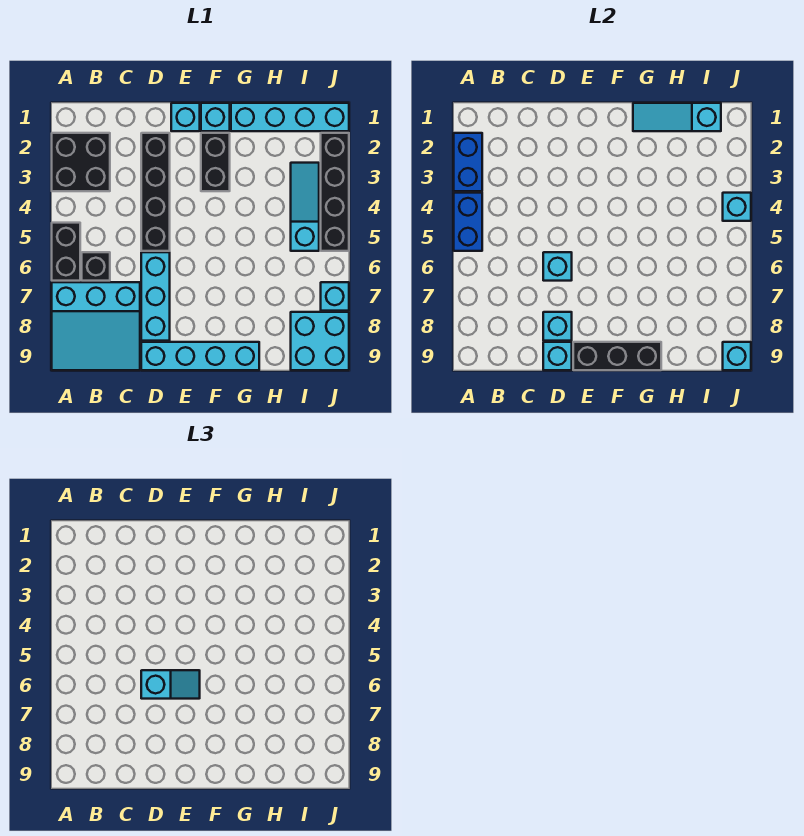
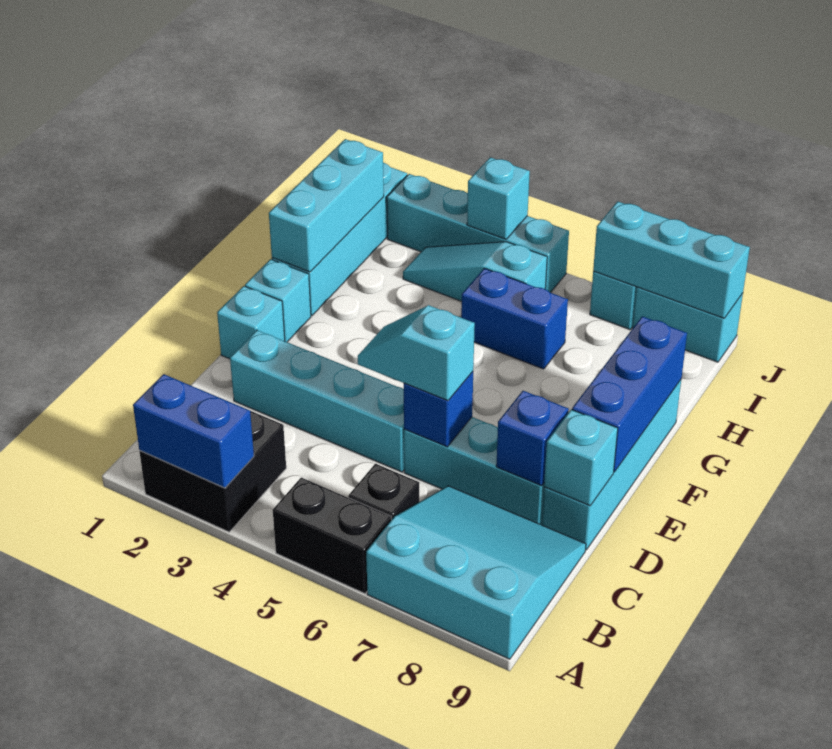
blue 1x2 brick [454,193,482,251] -> blue 1x2 brick moved to [461,268,568,369]
cyan 3x3 slope [52,282,140,370] -> cyan 3x3 slope turned to [366,486,586,659]
black 1x4 brick [141,133,170,251] -> cyan 1x4 brick [230,330,404,472]
cyan 1x1 brick [543,252,572,281] -> blue 1x1 brick [404,372,473,447]
cyan 1x2 slope [141,670,200,699] -> cyan 1x2 slope turned to [358,305,475,401]
cyan 1x1 brick [543,312,572,341] -> blue 1x1 brick [496,391,569,486]
black 1x3 brick [573,342,661,370] -> blue 1x3 brick [572,316,687,472]
black 1x2 brick [201,133,230,191] -> none
cyan 1x3 slope [633,103,721,131] -> cyan 1x3 brick [269,139,384,272]
cyan 2x2 brick [291,312,349,370] -> cyan 1x2 brick [633,287,743,362]
black 1x4 brick [321,133,349,251] -> cyan 1x4 brick [387,174,569,293]
cyan 1x1 brick [723,342,751,370] -> cyan 1x3 brick [593,201,750,318]

